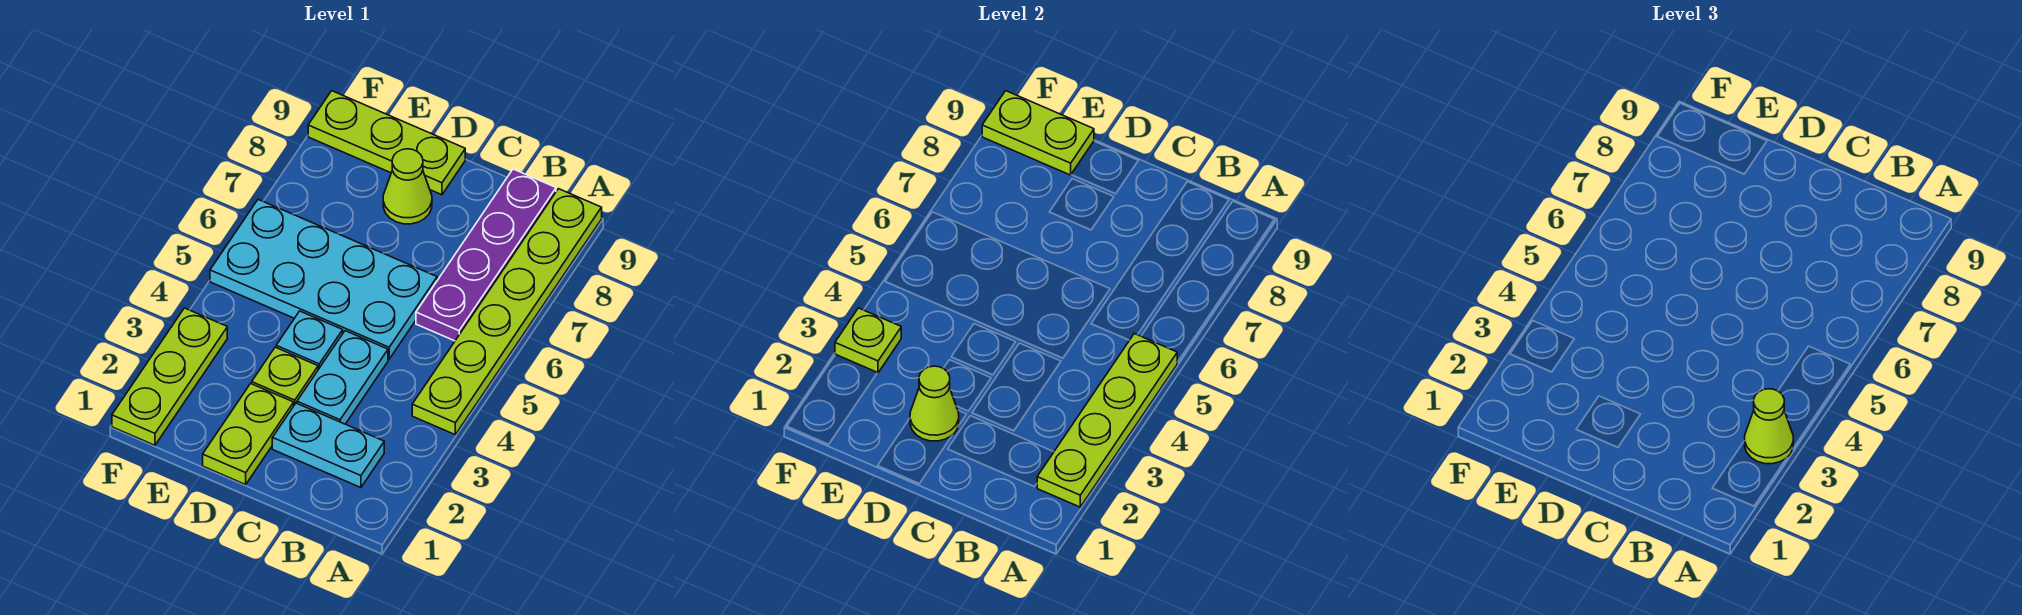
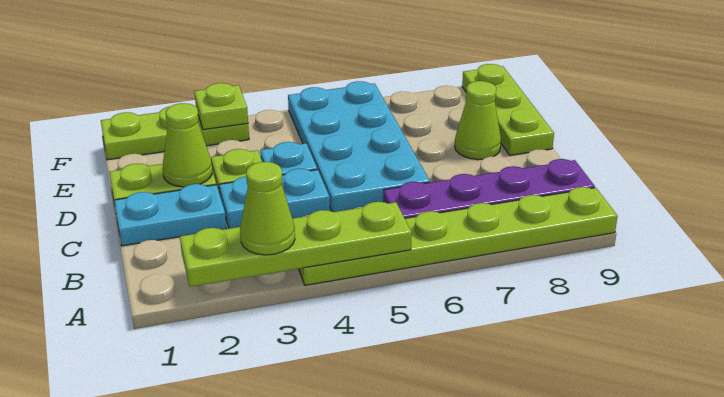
cyan 1x2 plate [272,403,384,488] -> cyan 1x2 plate turned to [114,184,226,246]
lime 1x2 plate [982,91,1094,175] -> none

